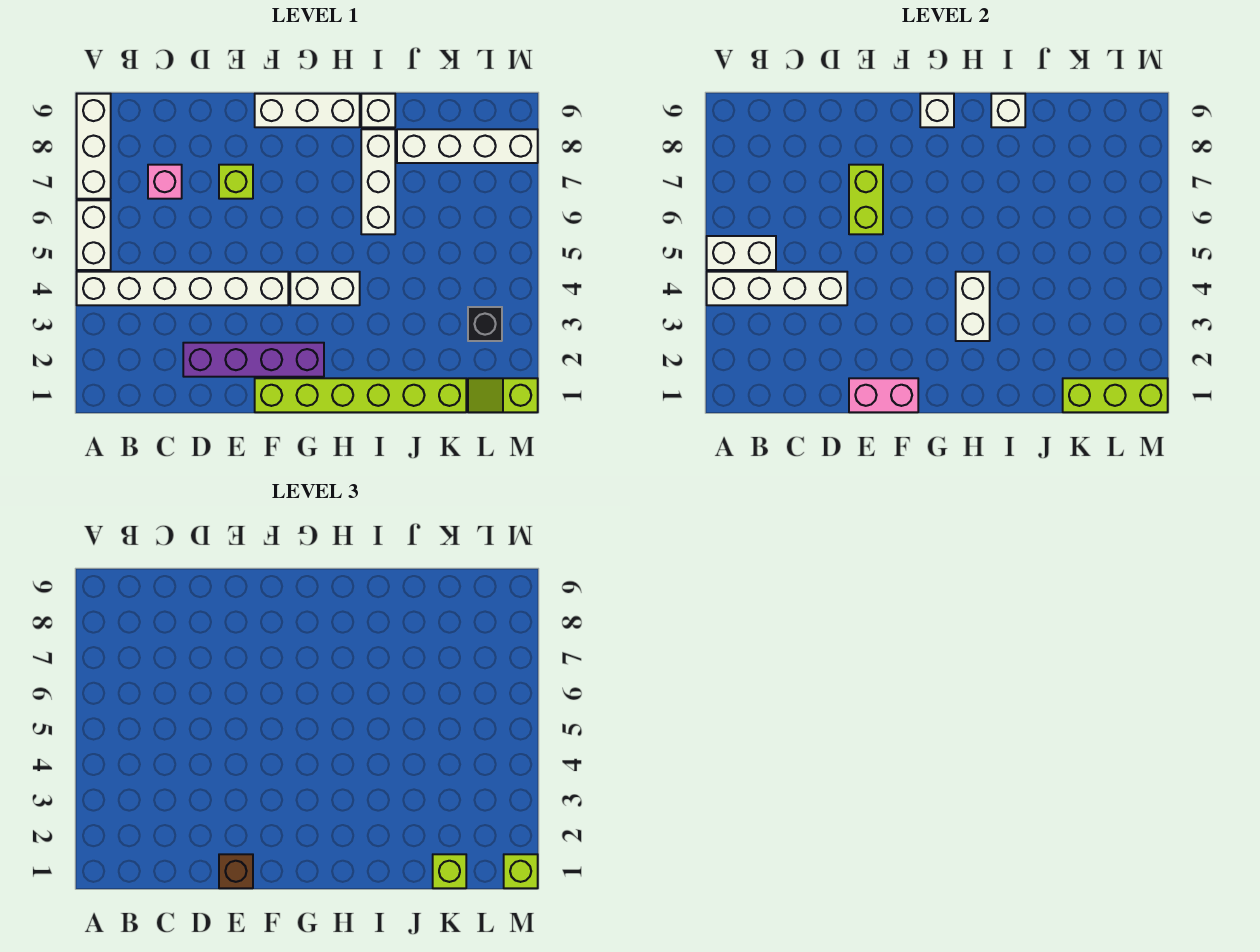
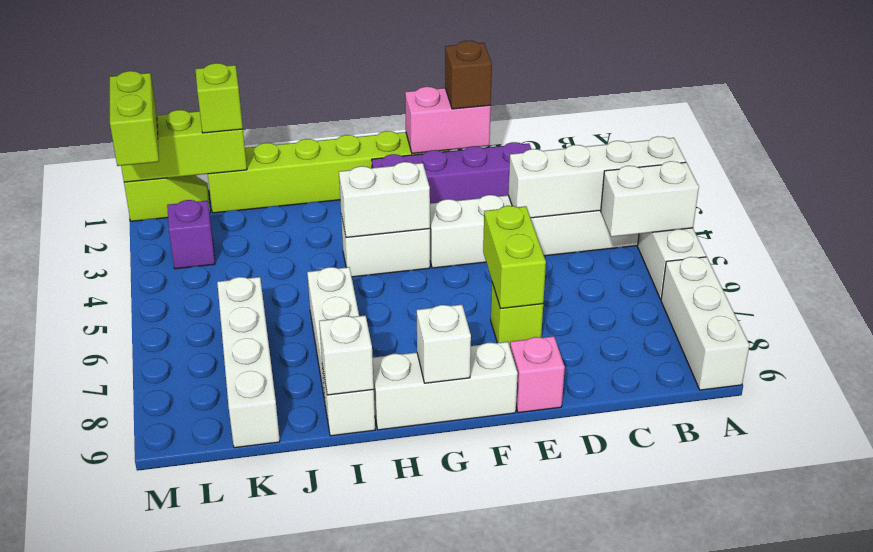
pink 1x1 brick [148,165,182,199] -> pink 1x1 brick moved to [510,336,565,413]
white 1x2 brick [956,272,990,341] -> white 1x2 brick turned to [339,162,430,237]
white 1x4 brick [397,129,538,163] -> white 1x4 brick turned to [217,277,280,448]
black 1x1 brick [468,307,502,341] -> purple 1x1 brick [167,200,215,269]
lime 1x1 brick [504,854,538,888] -> lime 1x2 brick [110,71,159,166]

